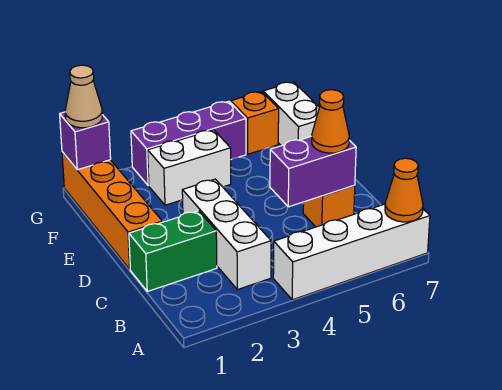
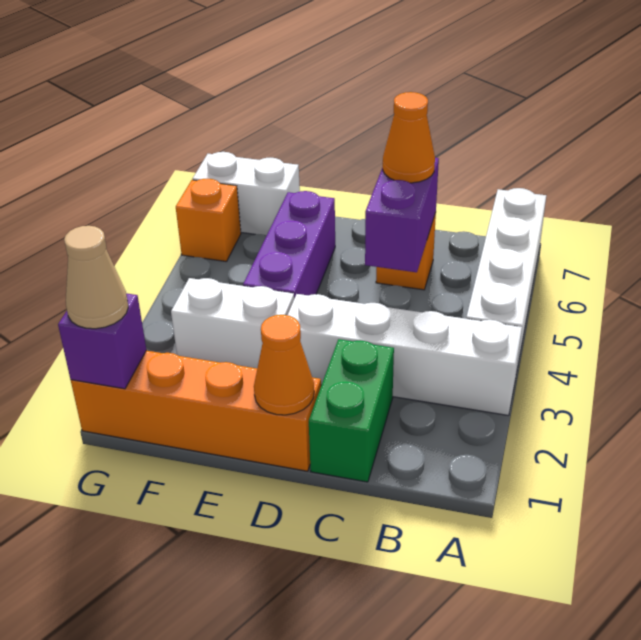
orange 1x1 cone [385,158,423,222] -> orange 1x1 cone moved to [254,315,314,415]
white 1x3 brick [182,179,271,290] -> white 1x4 brick [288,294,522,415]
white 1x2 brick [148,130,231,205] -> white 1x2 brick turned to [171,278,294,368]
purple 1x3 brick [131,101,246,186] -> purple 1x3 brick moved to [243,191,335,299]

